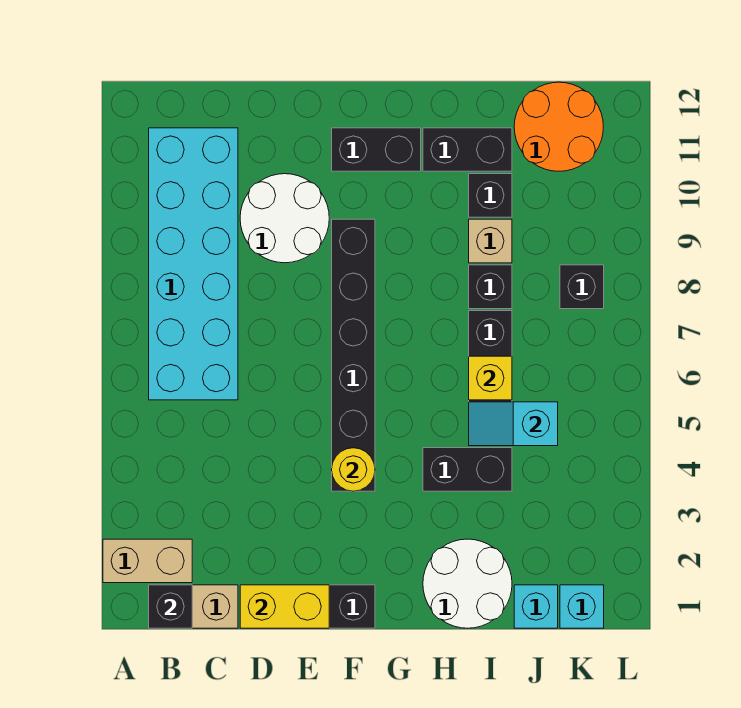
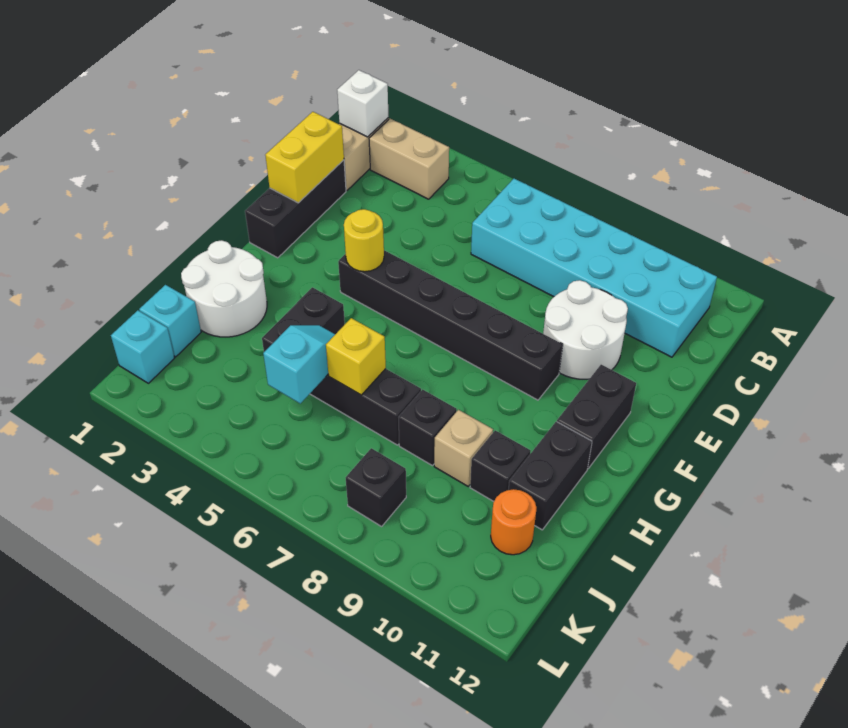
tan 1x2 brick [103,539,192,583] -> tan 1x2 brick turned to [369,119,449,199]
black 1x1 brick [149,585,192,628] -> white 1x1 brick [337,70,388,137]
orange 2x2 round brick [514,82,603,171] -> orange 1x1 round brick [491,489,537,555]

